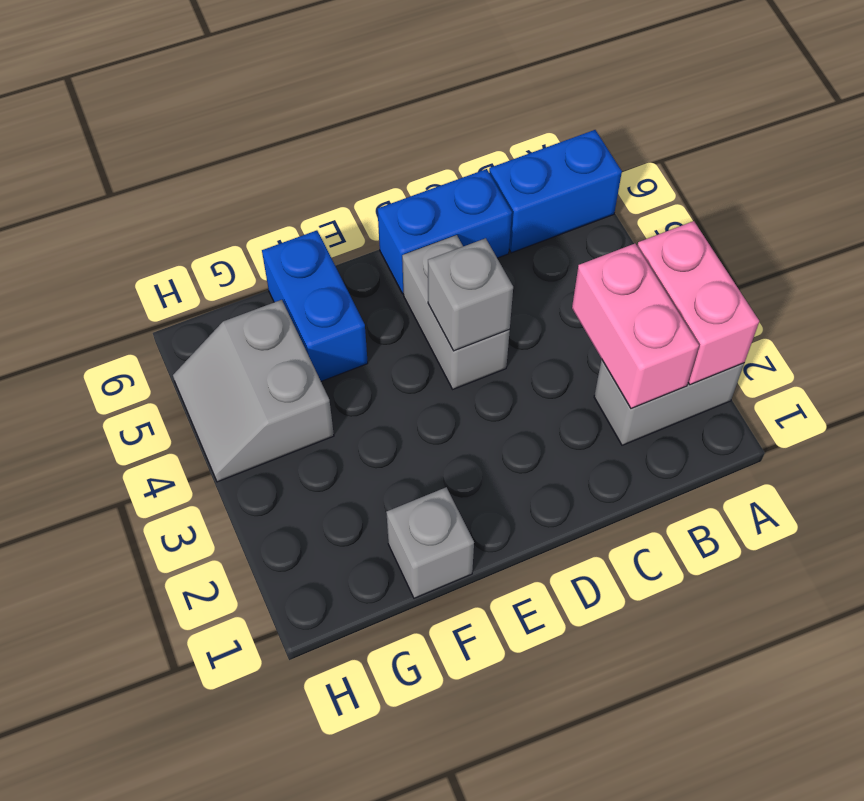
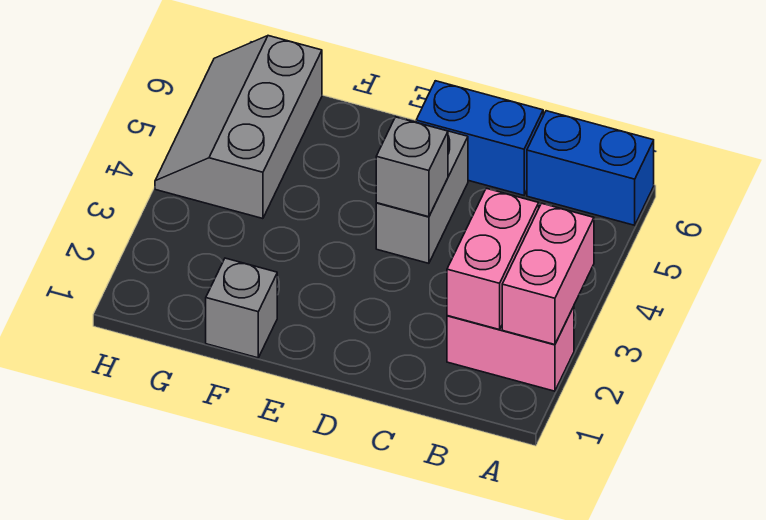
grey 1x2 brick [594,359,744,445] -> pink 1x2 brick [447,306,574,391]
blue 1x2 brick [262,230,368,381] -> none
grey 2x2 slope [173,300,334,482] -> grey 2x3 slope [155,36,322,219]

